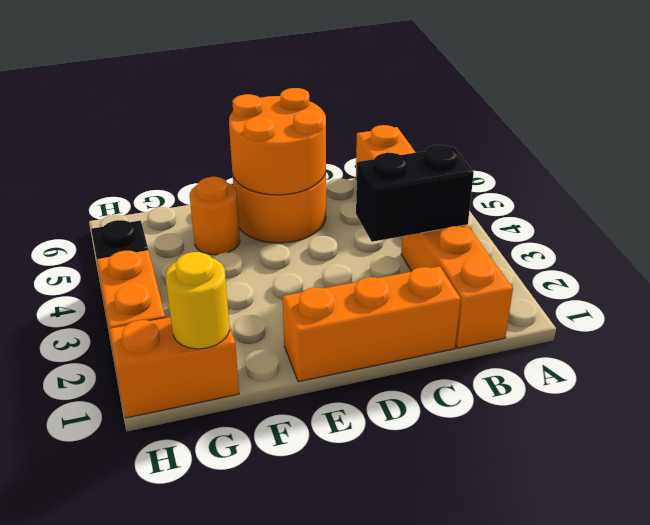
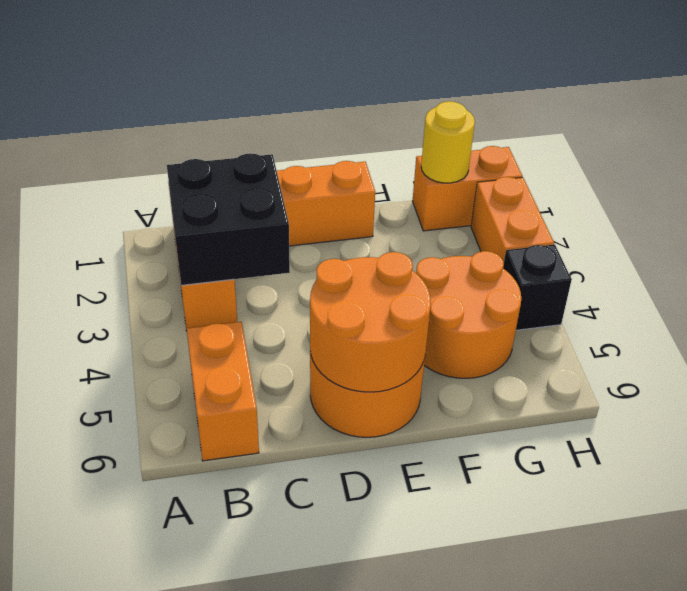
black 1x2 brick [356,145,474,242] -> black 2x2 brick [167,153,290,285]
orange 1x1 round brick [190,177,240,255] -> orange 2x2 round brick [416,251,521,378]

